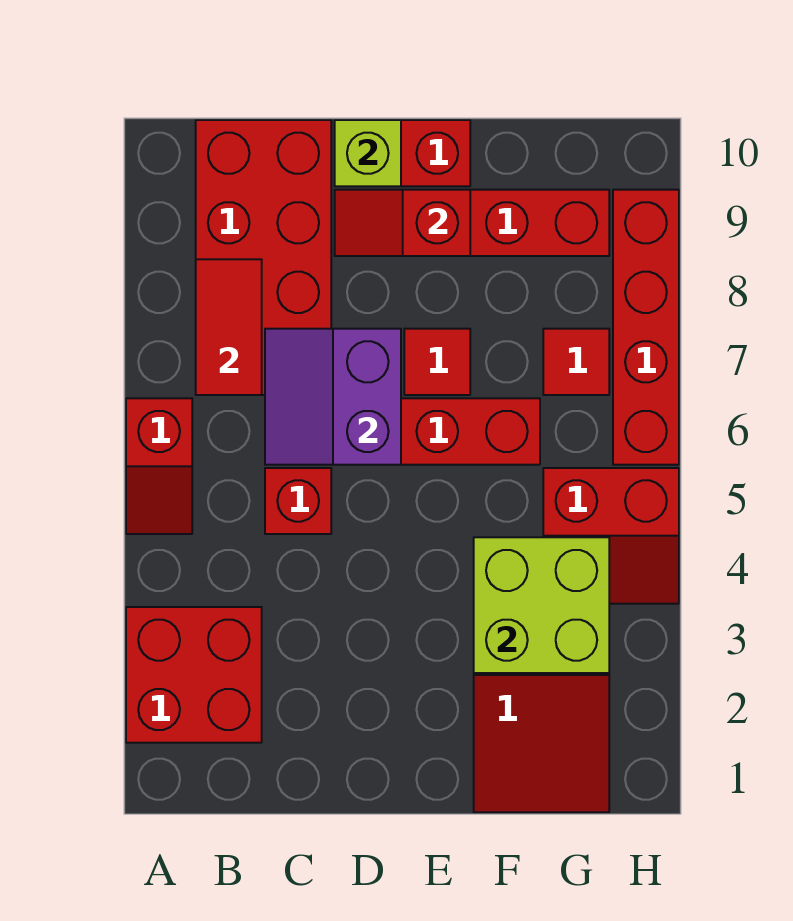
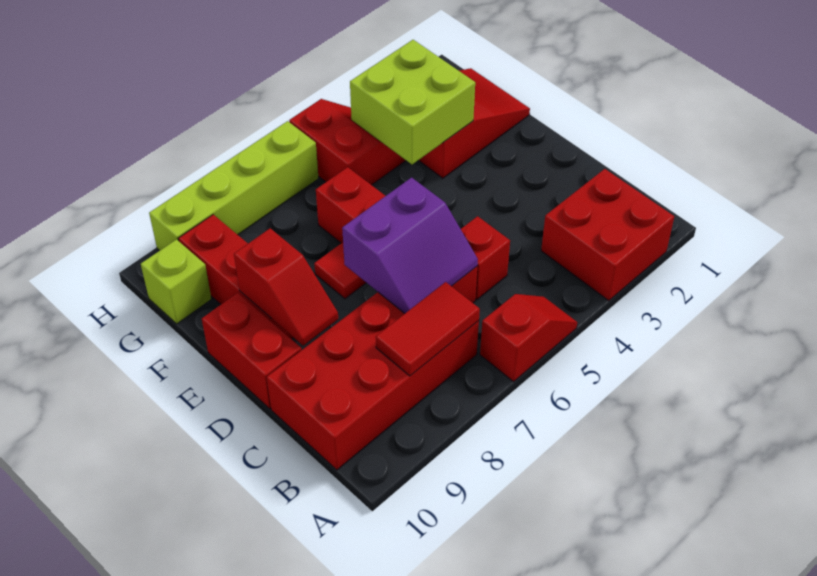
lime 1x1 brick [335,120,401,186] -> lime 1x1 brick moved to [141,240,211,324]
red 1x1 tile [543,329,609,395] -> none
red 1x4 brick [613,190,679,465] -> lime 1x4 brick [149,121,319,251]

